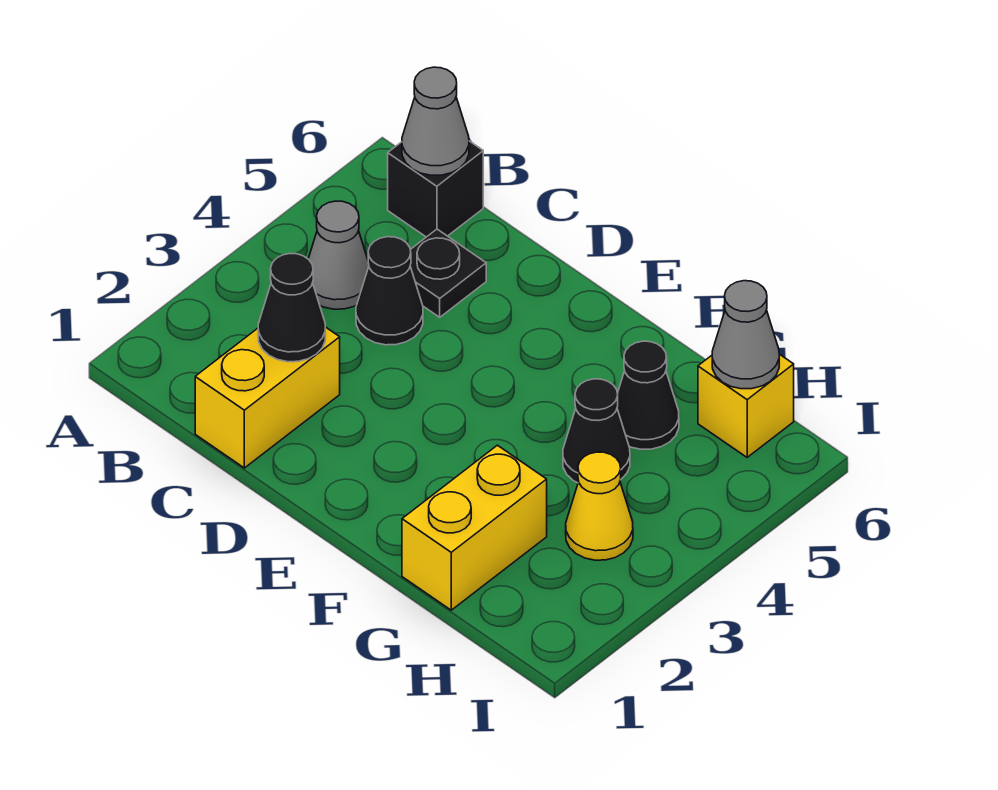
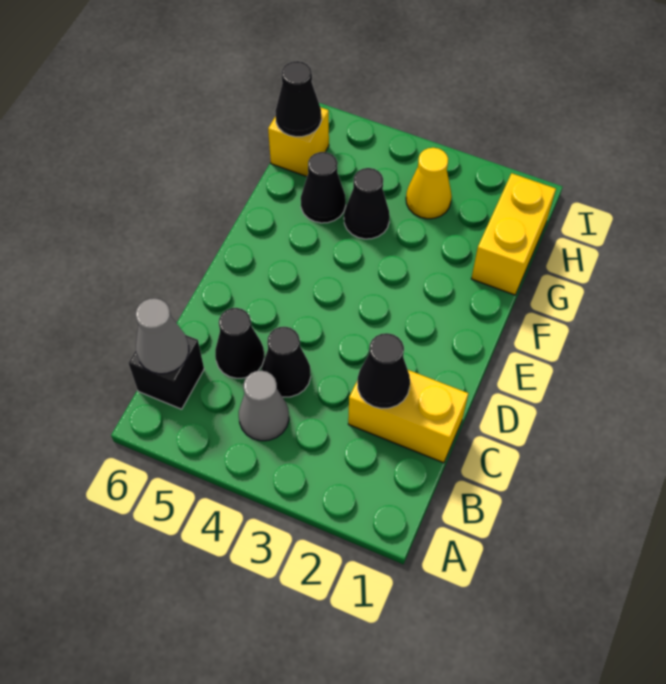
black 1x1 plate [410,229,486,317] -> black 1x1 cone [215,308,264,378]
yellow 1x2 brick [402,445,547,610] -> yellow 1x2 brick turned to [471,173,556,295]
grey 1x1 cone [712,281,779,389] -> black 1x1 cone [275,61,321,137]

